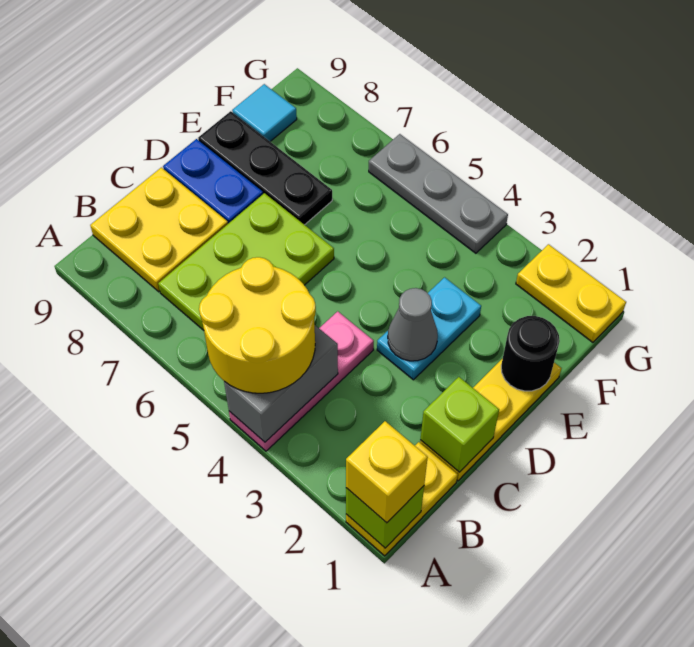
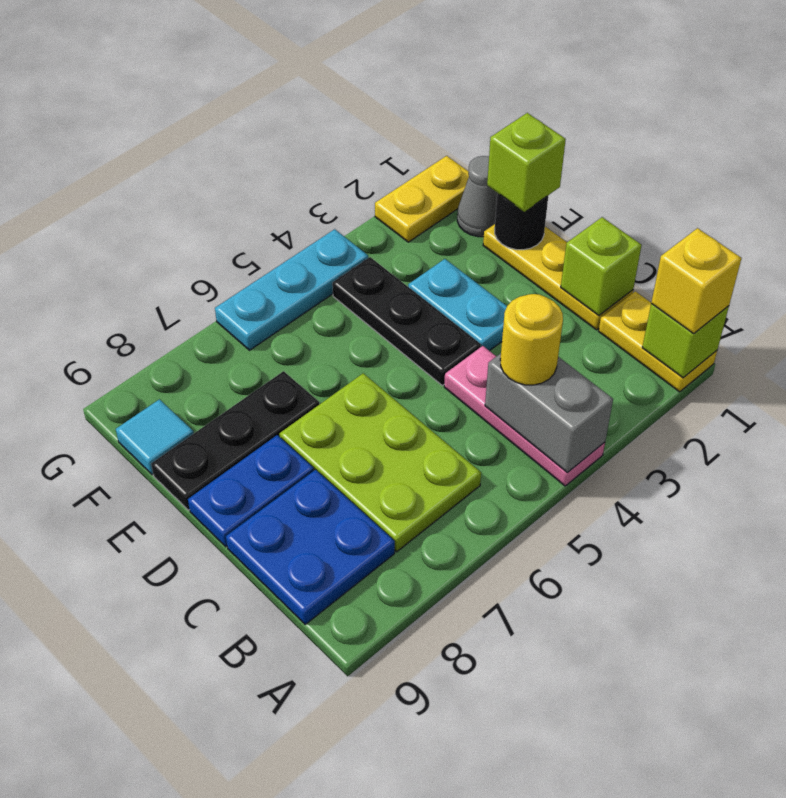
yellow 2x2 round brick [199,257,316,393] -> yellow 1x1 round brick [500,294,563,385]
yellow 2x2 plate [90,167,228,292] -> blue 2x2 plate [226,470,395,624]
grey 1x1 cone [388,288,438,361] -> grey 1x1 cone moved to [457,156,497,237]
none -> black 1x3 plate [332,257,481,386]
none -> lime 1x1 brick [487,113,566,212]
grey 1x3 plate [369,134,508,253] -> cyan 1x3 plate [215,229,368,350]

